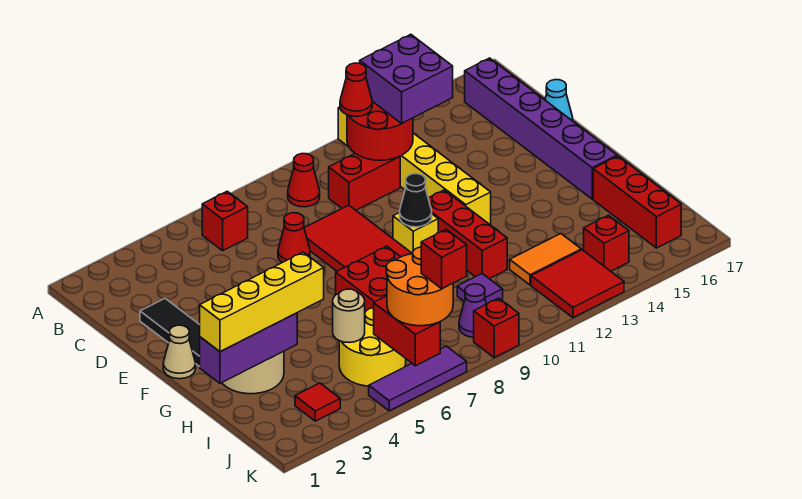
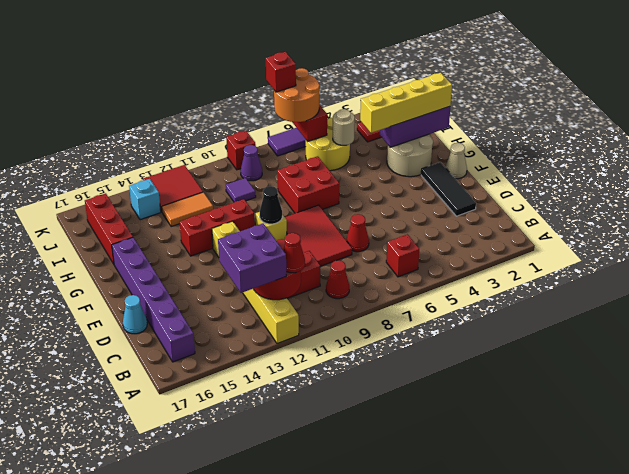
red 1x3 brick [428,190,507,279] -> red 1x3 brick turned to [180,199,255,256]
red 1x1 brick [584,215,629,271] -> cyan 1x1 brick [129,179,161,220]

